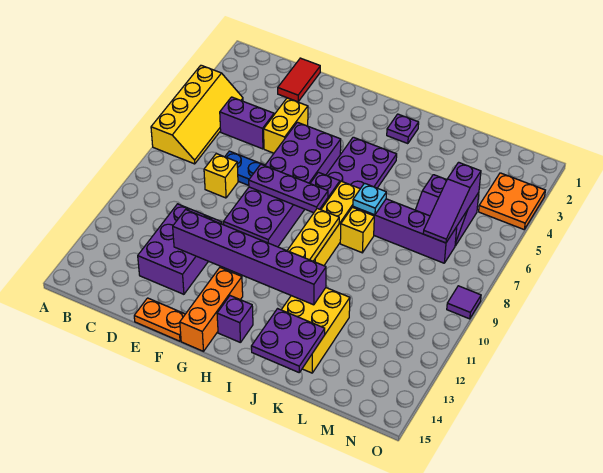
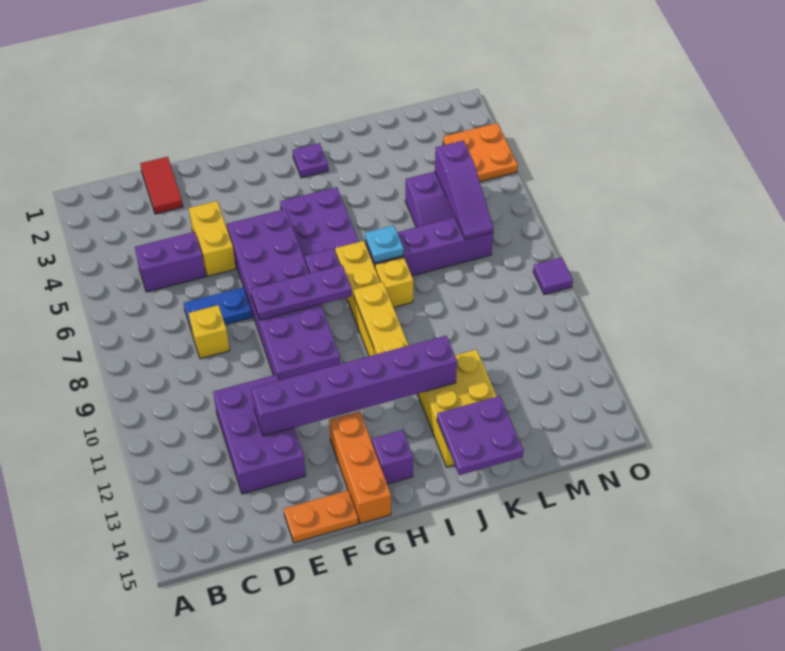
yellow 2x4 slope [151,65,243,164] -> none

